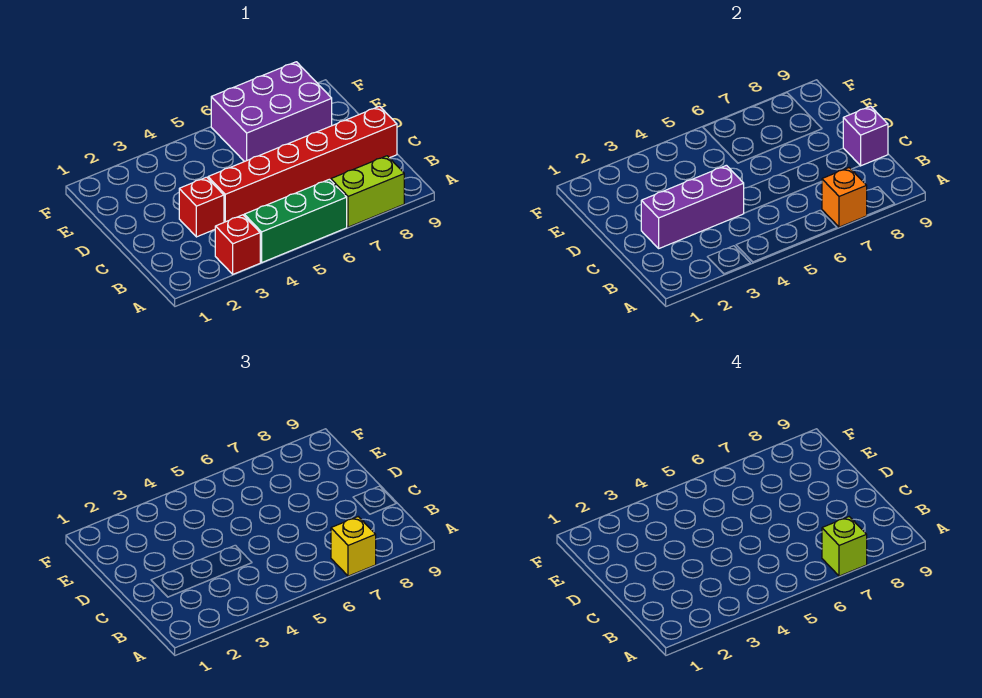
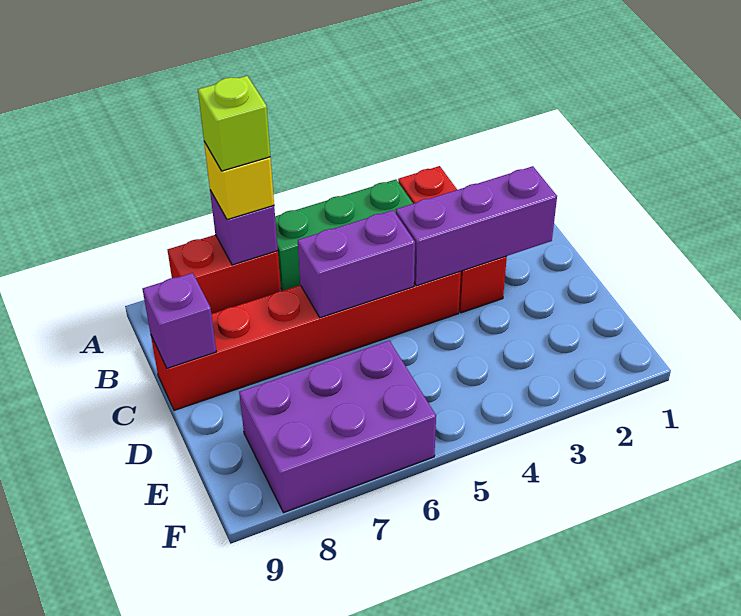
lime 1x2 brick [331,156,404,227] -> red 1x2 brick [168,235,281,314]
orange 1x1 brick [822,168,867,227] -> purple 1x1 brick [210,190,278,265]
none -> purple 1x2 brick [298,210,415,318]

